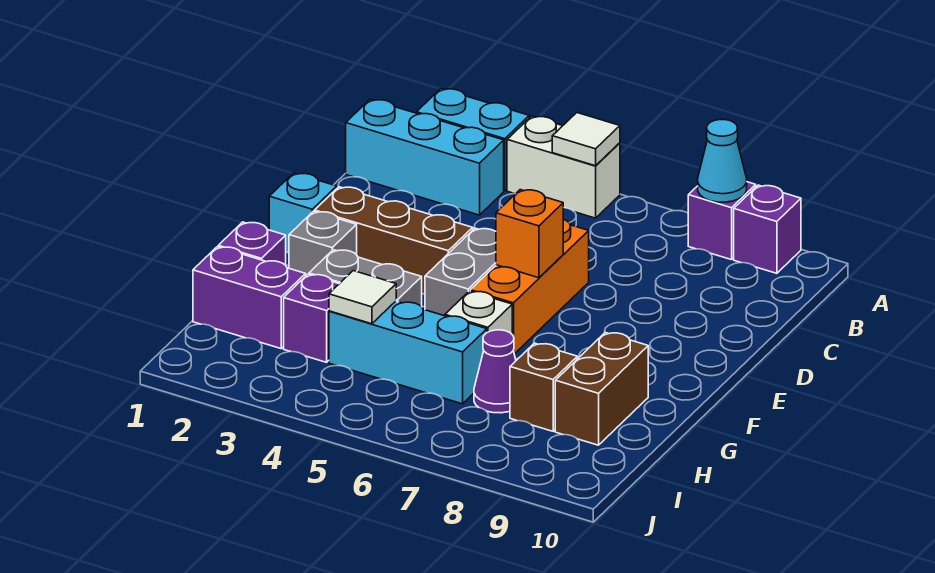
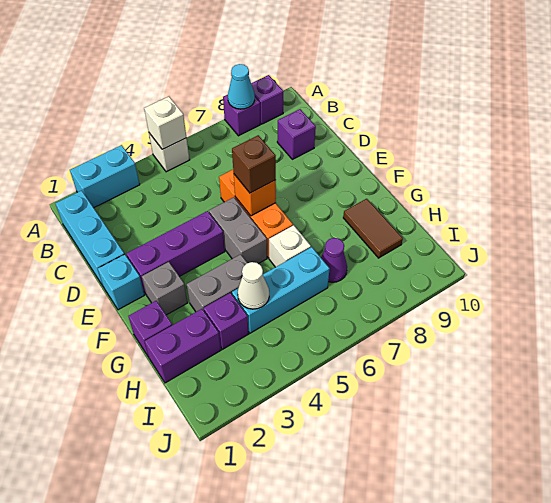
white 1x2 brick [507,116,620,218] -> white 1x1 brick [149,133,189,172]
white 1x1 tile [552,113,620,166] -> white 1x1 brick [144,97,187,149]
cyan 1x3 brick [346,99,504,215] -> cyan 1x3 brick turned to [55,190,124,286]
none -> purple 1x1 brick [277,109,316,159]
brown 1x3 brick [315,187,473,294] -> purple 1x3 brick [126,211,225,294]
brown 1x2 brick [555,333,648,445] -> brown 1x2 tile [343,199,403,258]
white 1x1 tile [329,271,396,324] -> white 1x1 cone [238,262,269,309]
brown 1x1 brick [510,343,577,431] -> brown 1x1 brick moved to [232,135,276,193]

